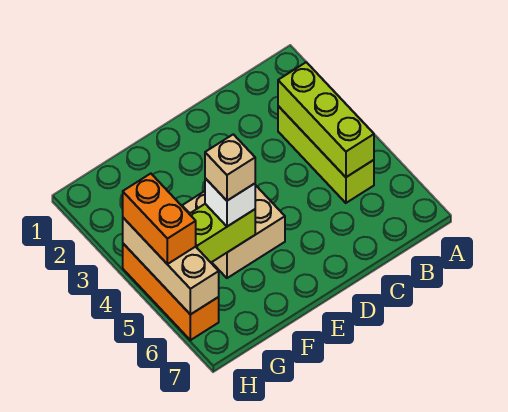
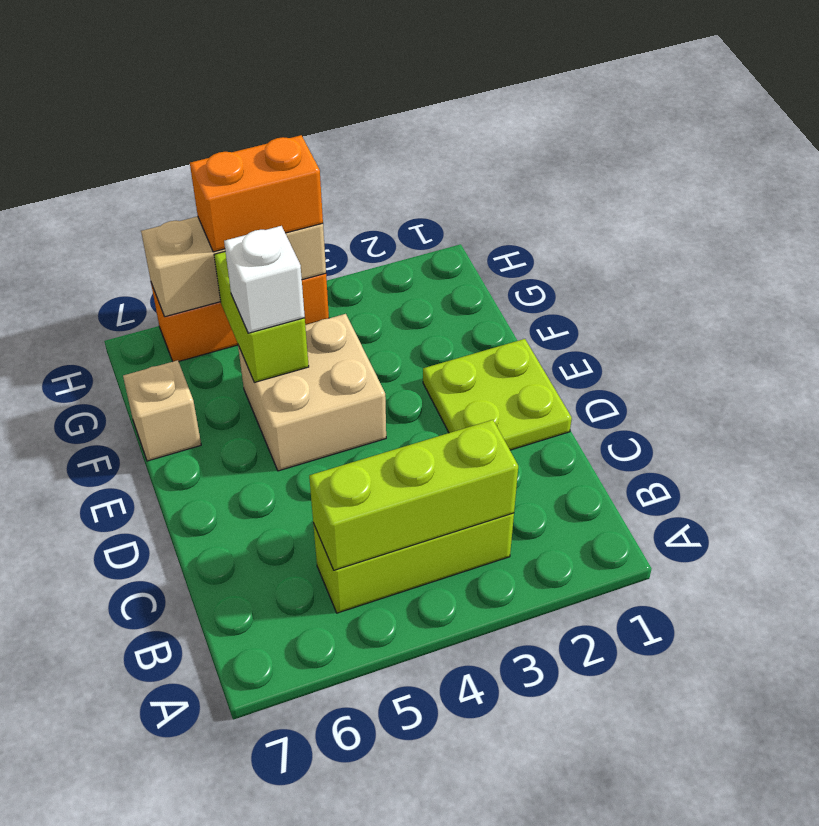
none -> lime 2x2 plate [423,339,572,450]
tan 1x1 brick [205,134,255,201] -> tan 1x1 brick moved to [123,360,201,461]

